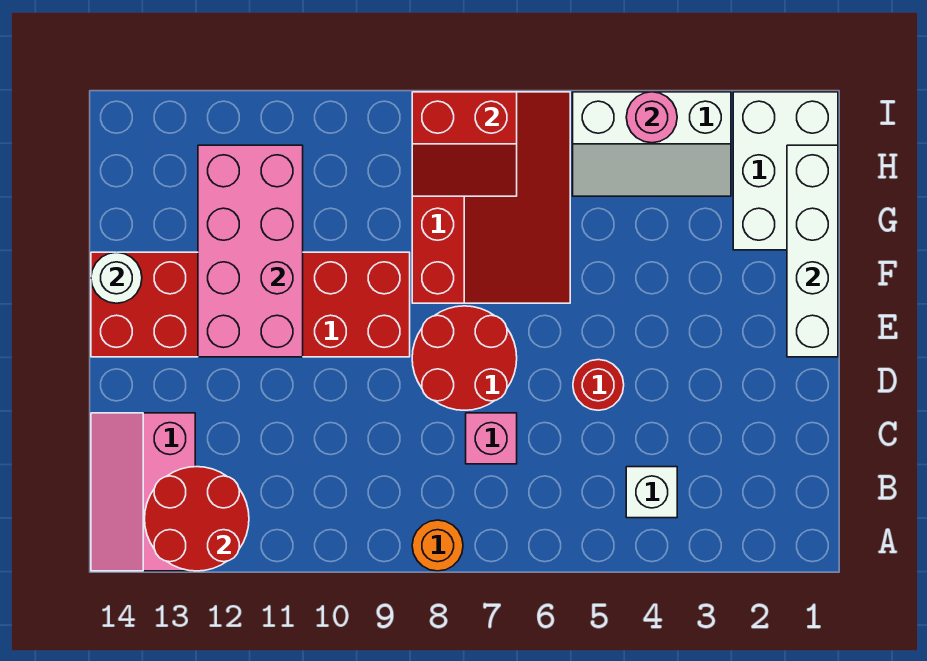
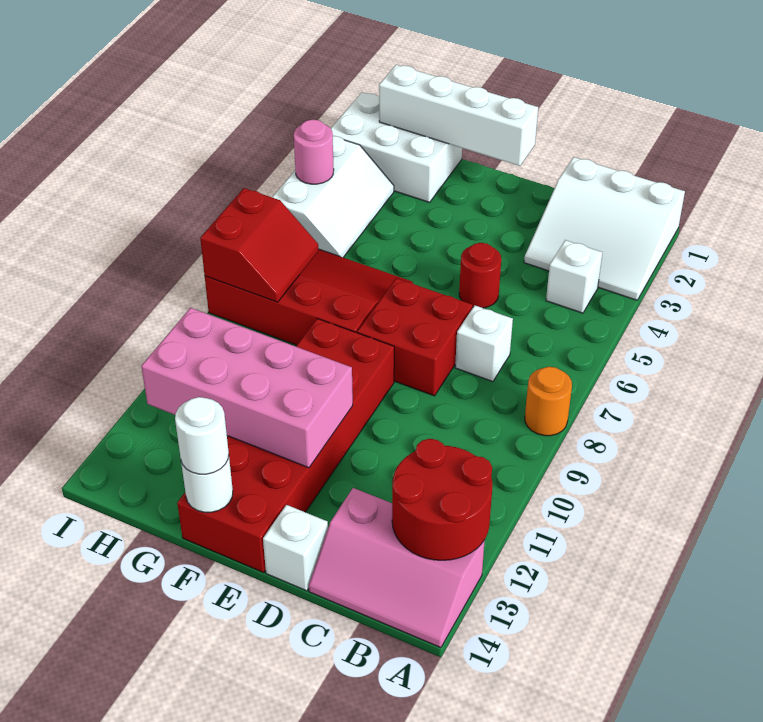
none -> white 3x3 slope [524,157,685,300]
pink 1x1 brick [466,413,517,464] -> white 1x1 brick [455,306,513,382]
red 2x2 round brick [412,306,517,410] -> red 2x2 brick [357,278,473,396]
none -> white 1x1 brick [263,505,328,591]
none -> white 1x1 round brick [175,397,229,474]

